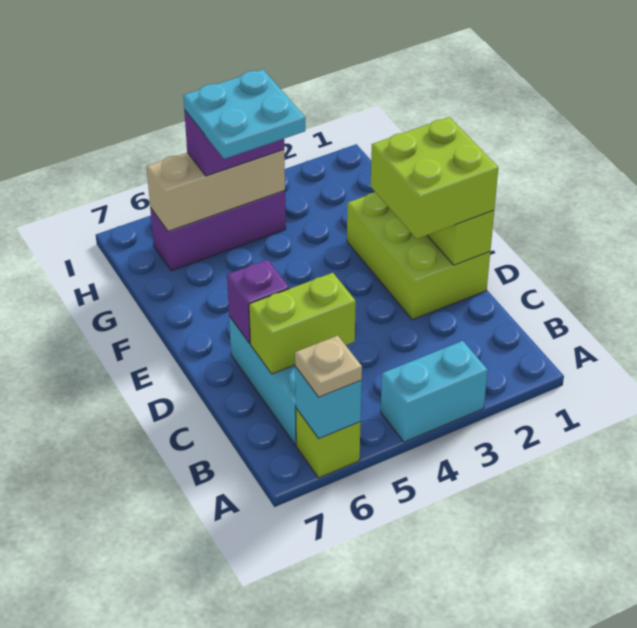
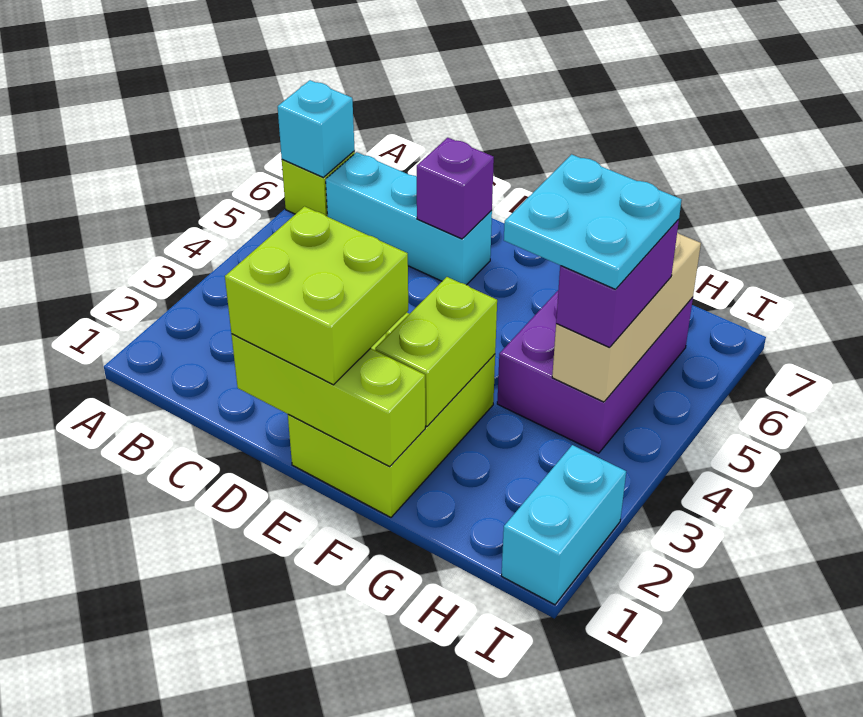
cyan 1x2 brick [381,341,488,442] -> cyan 1x2 brick moved to [501,445,626,605]
tan 1x1 plate [295,336,362,397] -> none
lime 1x2 brick [249,273,356,374] -> lime 1x2 brick moved to [375,277,497,427]
lime 2x3 brick [347,192,490,320] -> lime 2x3 brick turned to [288,313,495,517]
purple 1x3 brick [150,191,286,271] -> purple 2x3 brick [497,291,693,453]

